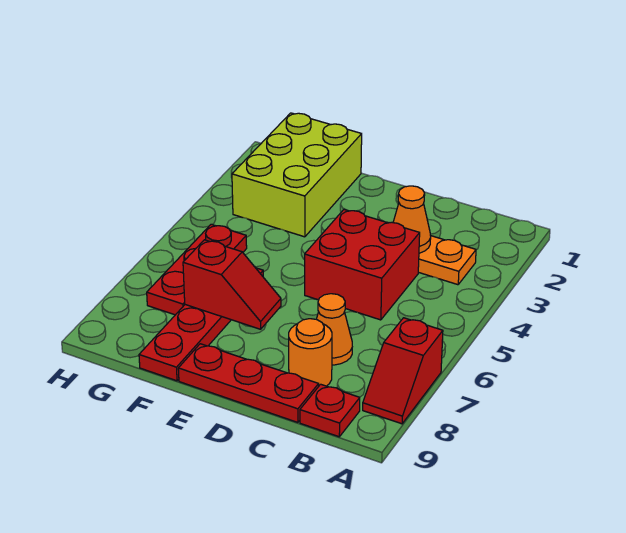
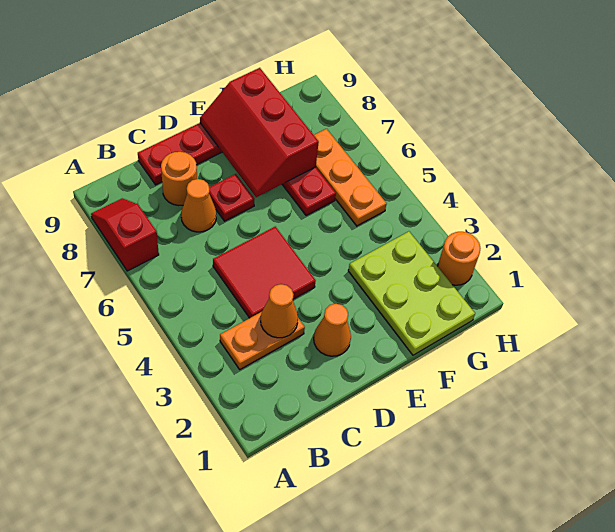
red 1x1 plate [300,384,360,437] -> red 1x1 plate moved to [209,174,254,221]
red 2x2 brick [305,210,420,320] -> red 2x2 tile [213,227,316,318]
none -> orange 1x1 cone [314,304,351,356]
red 1x2 slope [183,240,281,329] -> red 2x3 slope [200,68,319,197]
lime 2x3 brick [232,113,362,237] -> lime 2x3 plate [348,231,475,355]
red 1x3 plate [147,224,247,315] -> orange 1x3 plate [314,129,387,226]
none -> orange 1x1 round brick [438,232,481,285]

